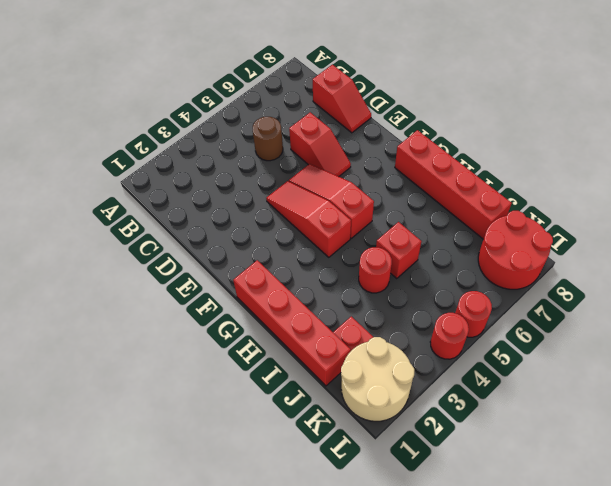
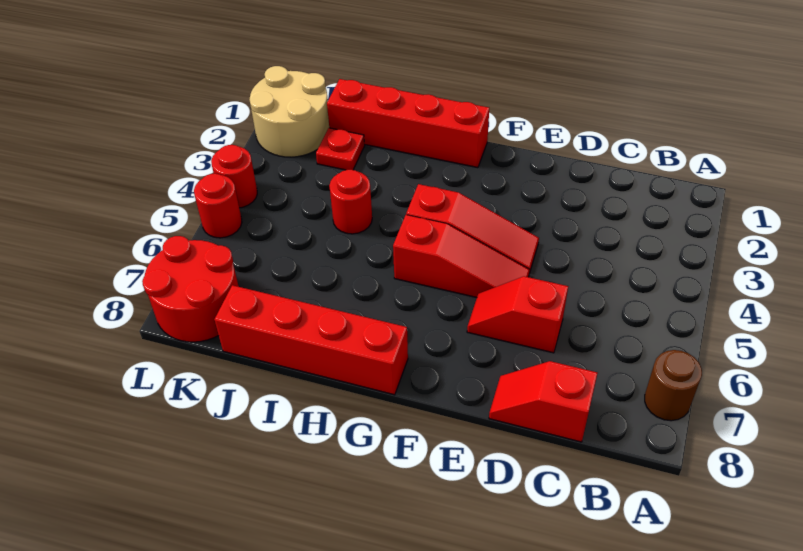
brown 1x1 round brick [253,117,283,161] -> brown 1x1 round brick moved to [645,350,702,421]
red 1x1 brick [376,222,421,279] -> none

